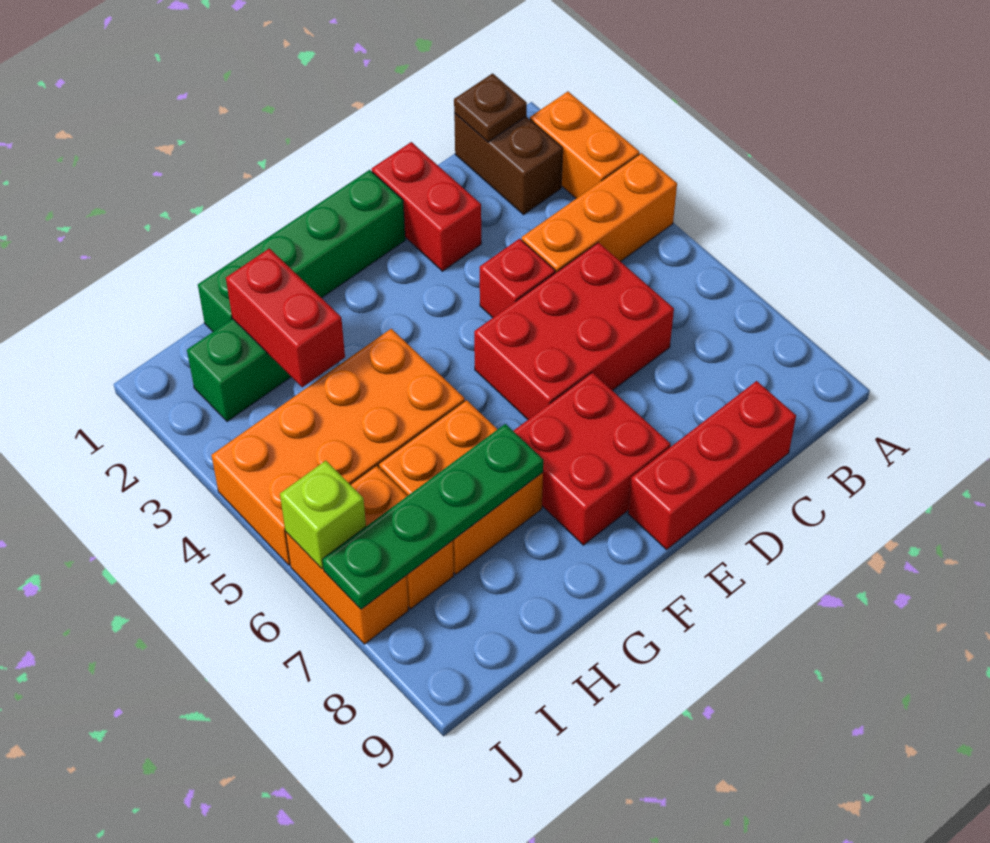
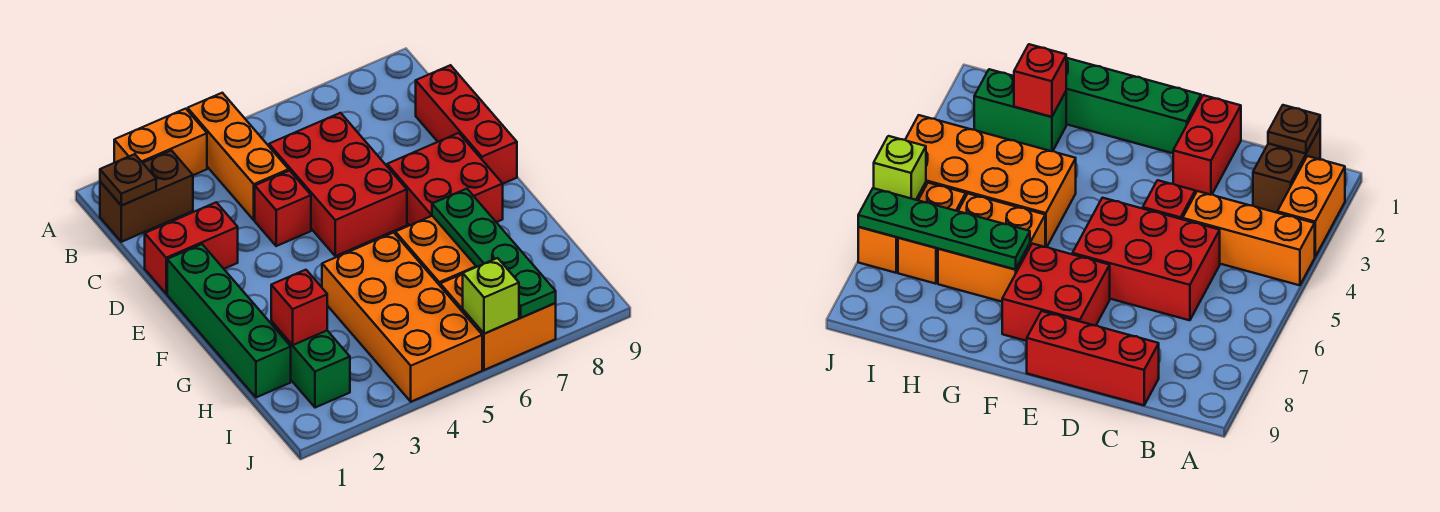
red 1x2 brick [226,248,345,387] -> red 1x1 brick [271,270,327,345]

